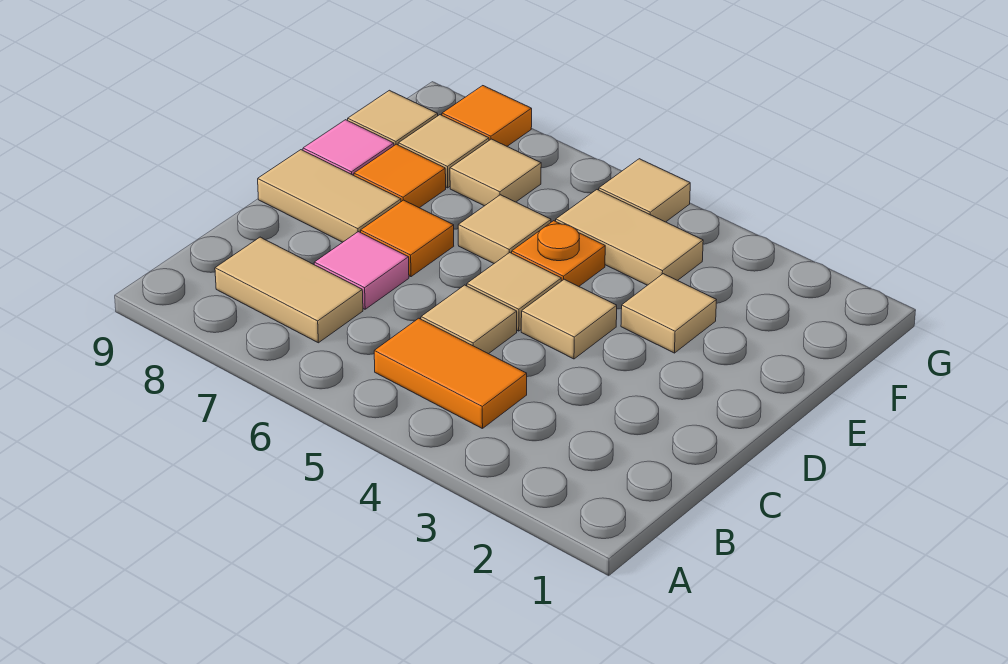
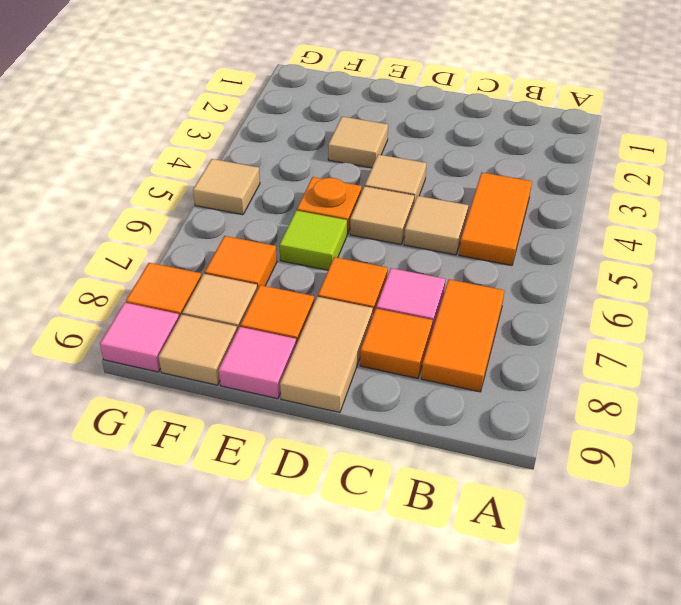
tan 1x2 tile [215,237,363,343] -> orange 1x2 tile [421,279,505,392]
none -> orange 1x1 tile [360,309,433,379]
tan 1x1 tile [458,195,551,263] -> lime 1x1 tile [279,210,347,270]
tan 1x2 tile [556,190,703,285] -> none
tan 1x1 tile [450,139,541,206] -> orange 1x1 tile [205,236,277,289]
none -> pink 1x1 tile [100,303,179,372]

